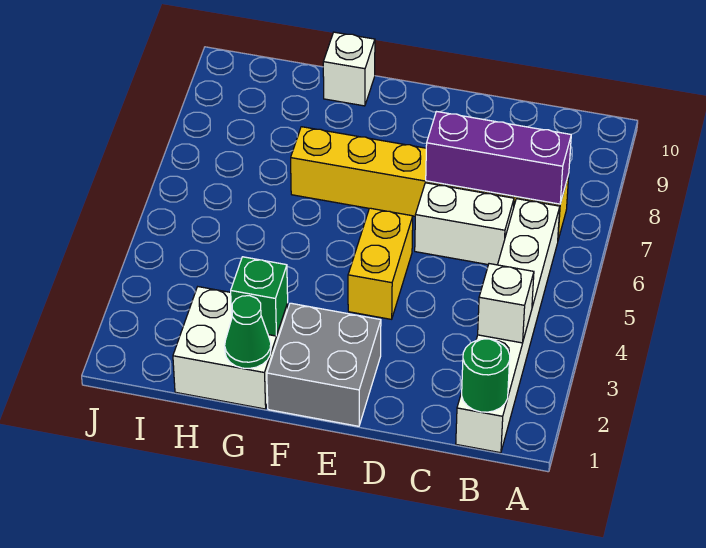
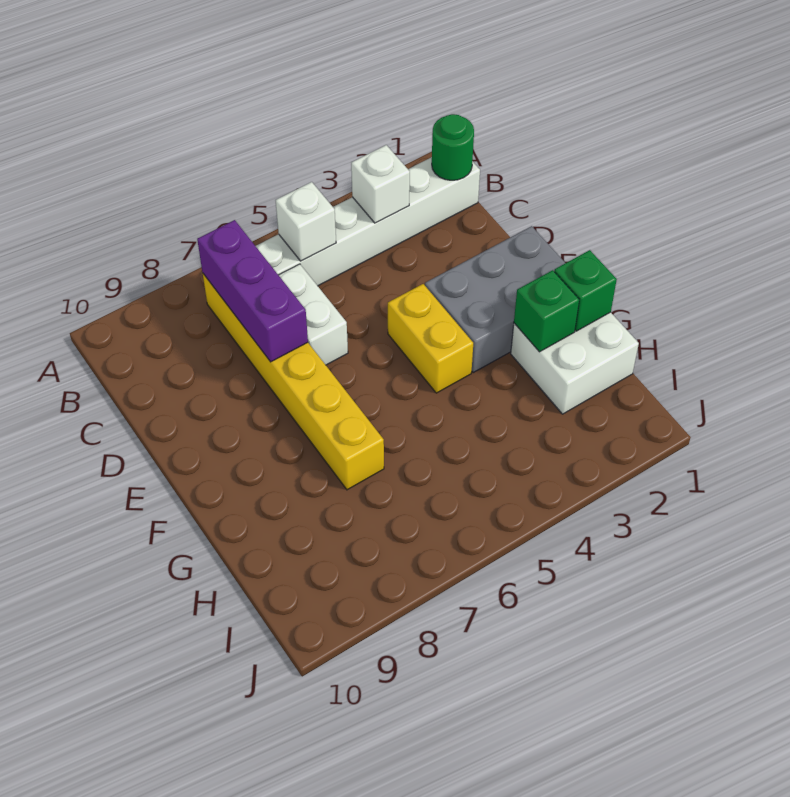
grey 2x2 brick [267,303,381,426] -> grey 2x3 brick [425,226,565,372]
yellow 1x2 brick [348,208,413,319] -> yellow 1x2 brick turned to [388,284,473,393]
green 1x1 cone [225,296,271,368] -> green 1x1 brick [554,250,617,331]
white 1x1 brick [323,32,375,106] -> white 1x1 brick moved to [276,182,336,261]

